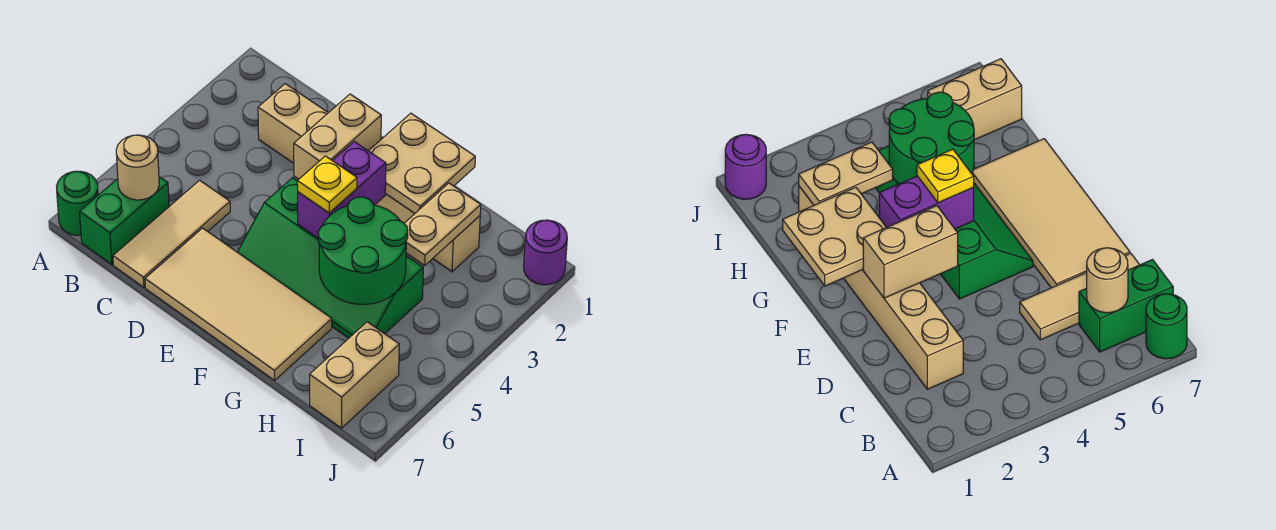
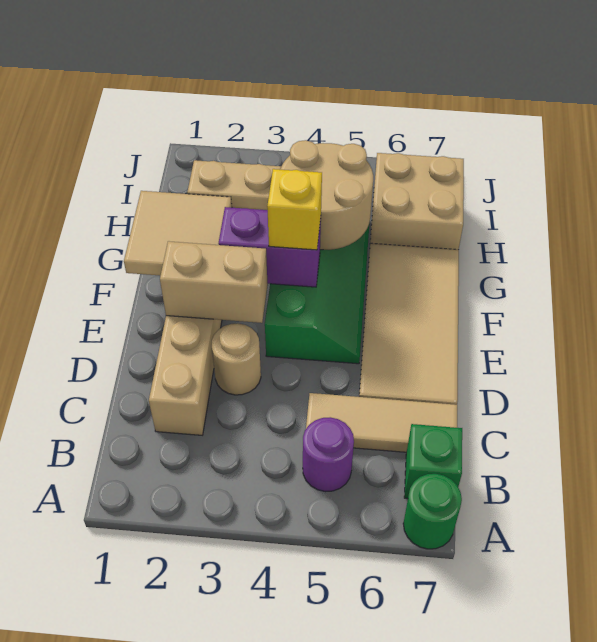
green 1x2 brick [80,177,169,265] -> green 1x1 brick [404,424,462,499]
tan 1x1 round brick [116,135,159,200] -> tan 1x1 round brick moved to [212,323,261,395]
tan 2x2 plate [369,113,475,213] -> tan 2x2 tile [124,191,232,276]
yellow 1x1 plate [297,156,357,213] -> yellow 1x1 brick [267,169,322,250]
green 2x2 round brick [318,197,408,304] -> tan 2x2 round brick [280,140,373,250]
tan 1x2 brick [310,322,399,428] -> tan 2x2 brick [370,153,464,250]
purple 1x1 round brick [524,220,567,285] -> purple 1x1 round brick moved to [303,417,354,492]

